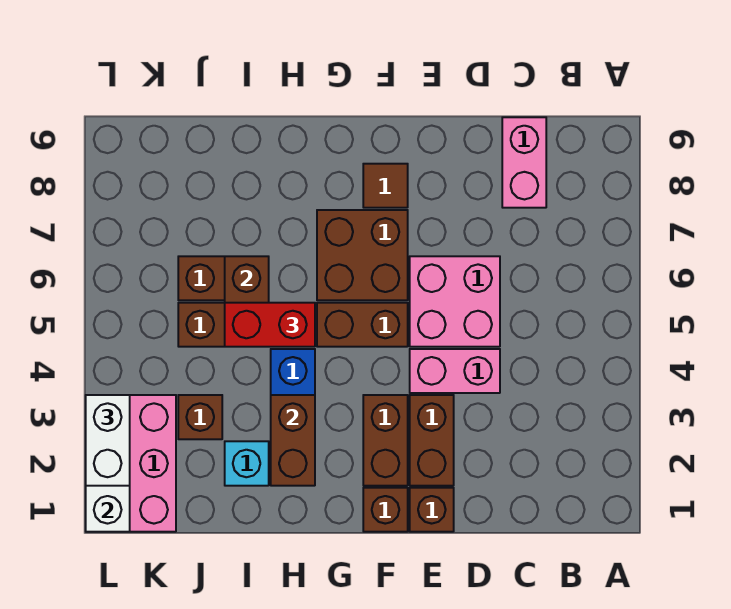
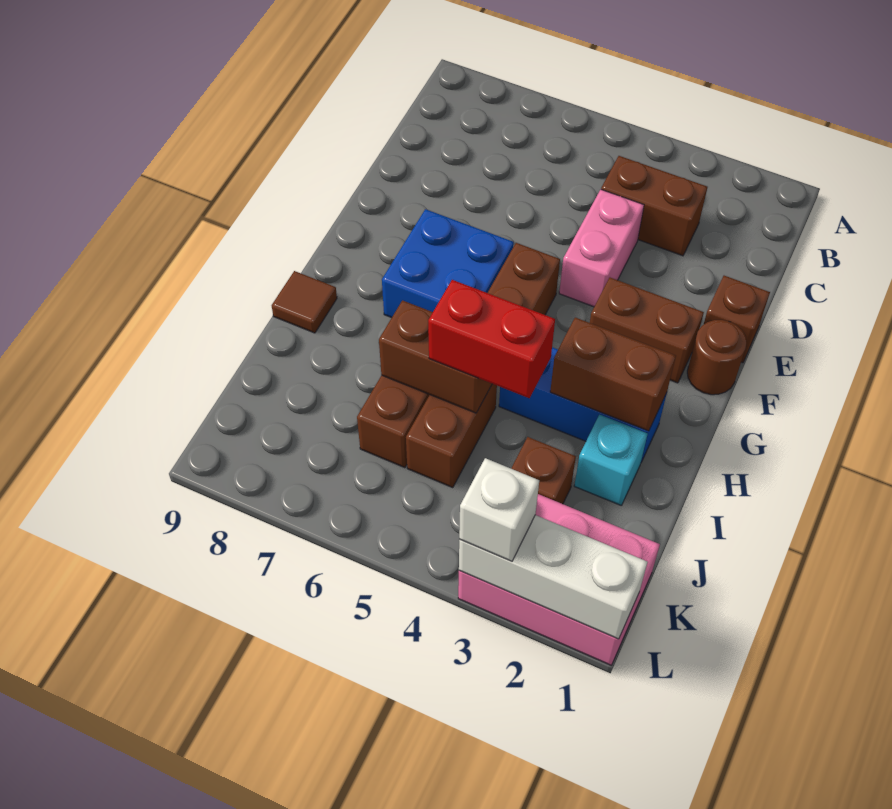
pink 1x2 brick [502,117,546,208] -> none
pink 2x2 brick [410,256,500,347] -> none
brown 1x2 brick [410,395,454,486] -> brown 1x2 brick moved to [601,156,707,256]
brown 1x1 brick [363,488,408,532] -> brown 1x1 round brick [687,320,747,395]
brown 2x2 brick [317,210,408,300] -> blue 2x2 brick [382,209,514,318]
brown 1x1 tile [363,164,408,208] -> brown 1x1 tile moved to [272,271,337,333]
red 1x2 brick [225,303,315,347] -> red 1x2 brick turned to [428,280,555,398]
white 1x2 brick [86,395,130,486] -> white 1x1 brick [459,458,539,561]

